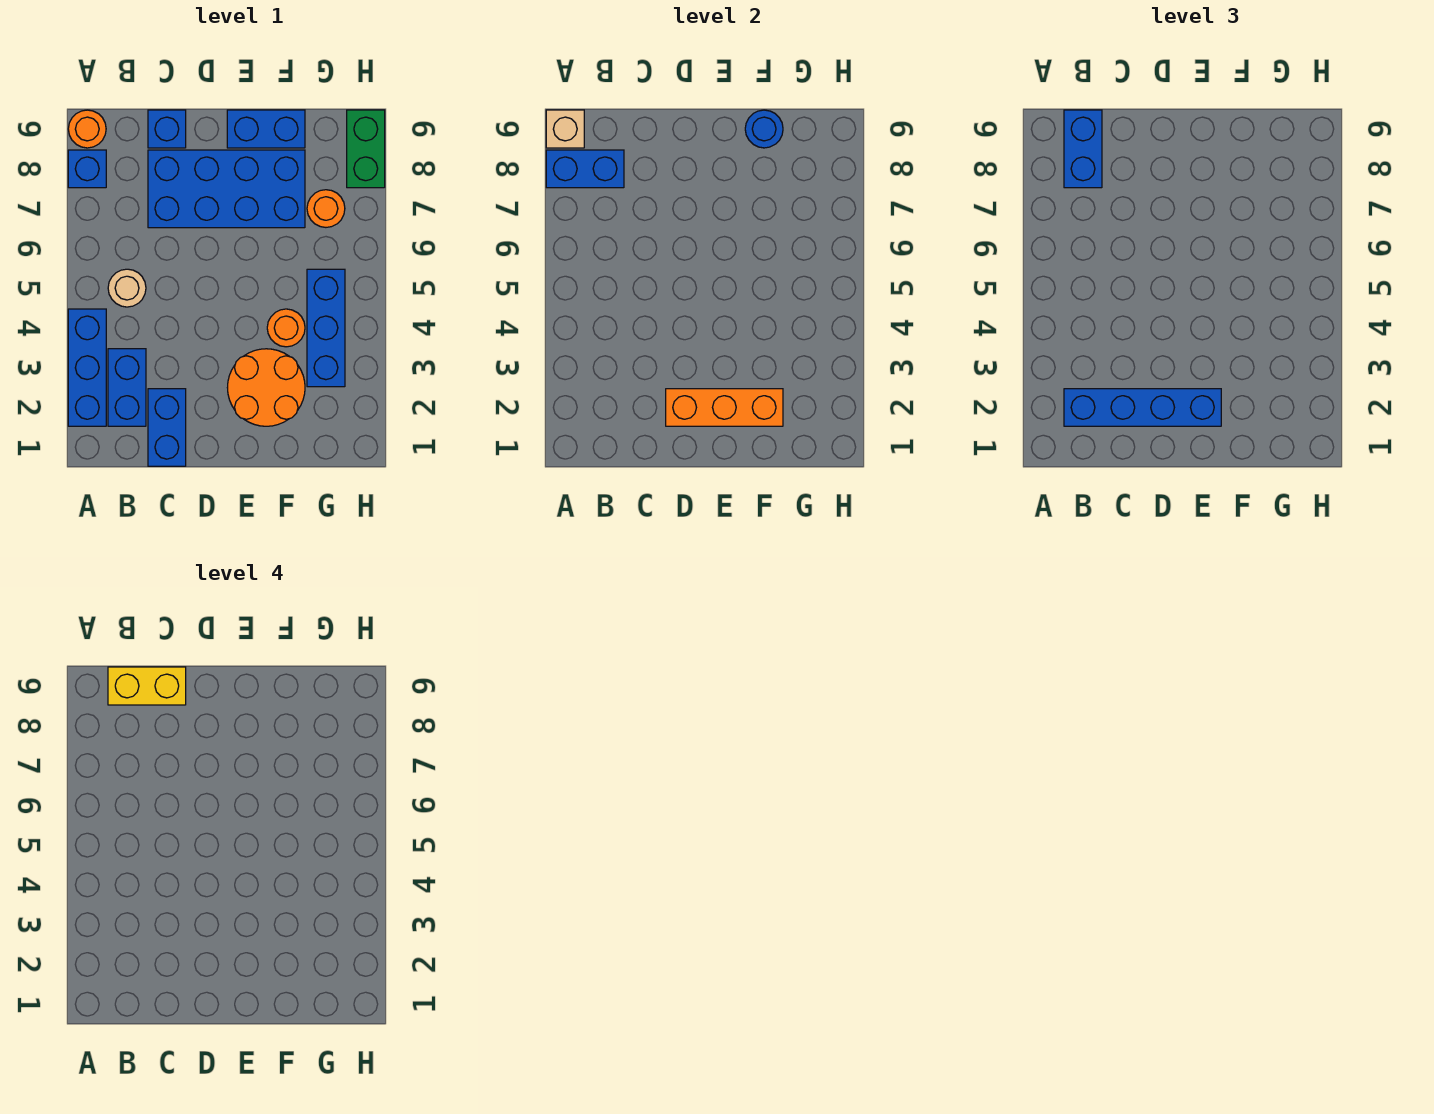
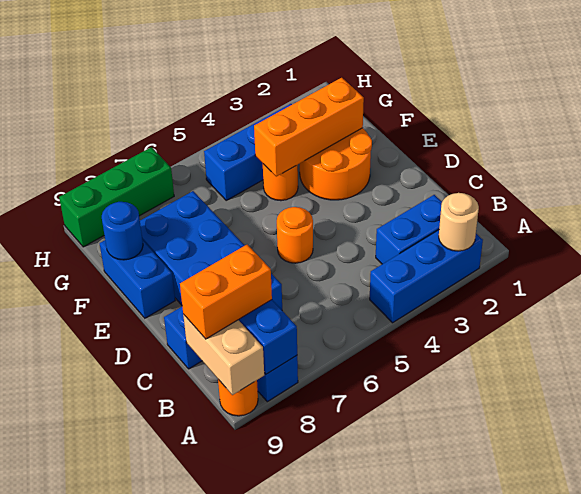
tan 1x1 brick [546,110,584,148] -> tan 1x2 brick [183,314,264,395]
blue 1x4 brick [1064,389,1221,426] -> none
tan 1x1 round brick [108,269,146,307] -> tan 1x1 round brick moved to [439,193,479,251]
blue 1x2 brick [1064,110,1102,188] -> orange 1x2 brick [180,245,272,339]
yellow 1x2 brick [108,667,186,705] -> none
blue 1x2 brick [148,389,186,466] -> none
orange 1x3 brick [666,389,783,426] -> orange 1x3 brick turned to [254,78,364,176]
orange 1x1 round brick [307,190,345,227] -> orange 1x1 round brick moved to [277,207,313,263]
green 1x2 brick [347,110,385,188] -> green 1x3 brick [59,147,174,247]

